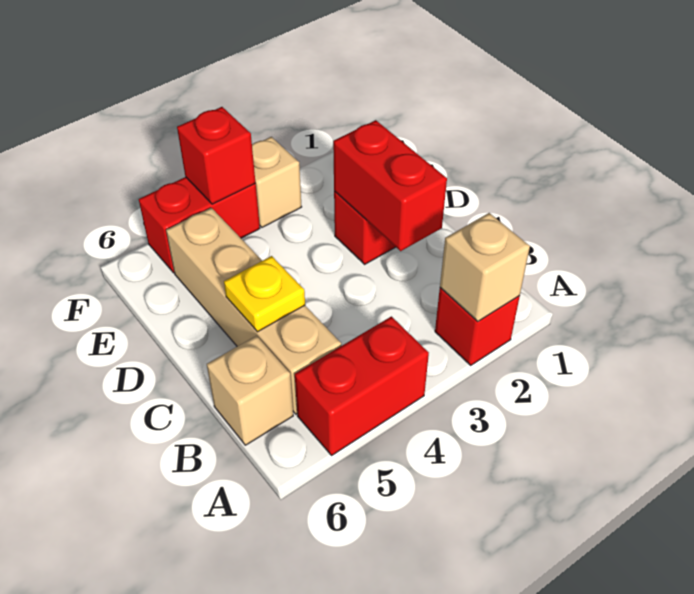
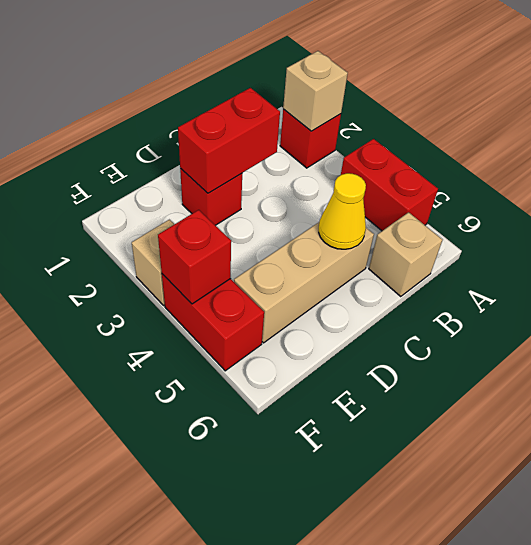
tan 1x4 brick [166,208,341,414] -> tan 1x3 brick [234,222,374,343]
yellow 1x1 plate [224,256,305,332] -> yellow 1x1 cone [319,173,366,249]

